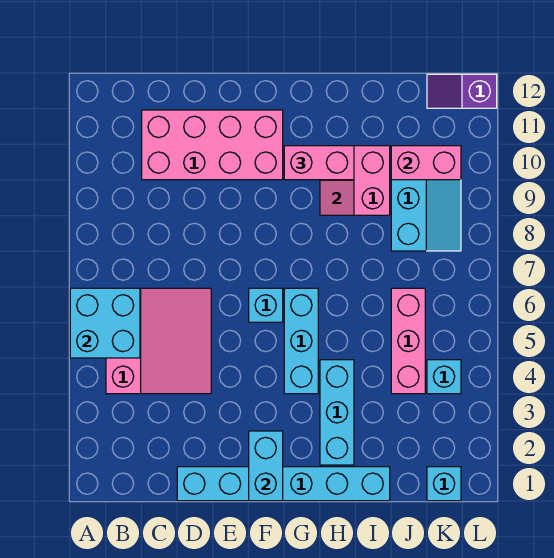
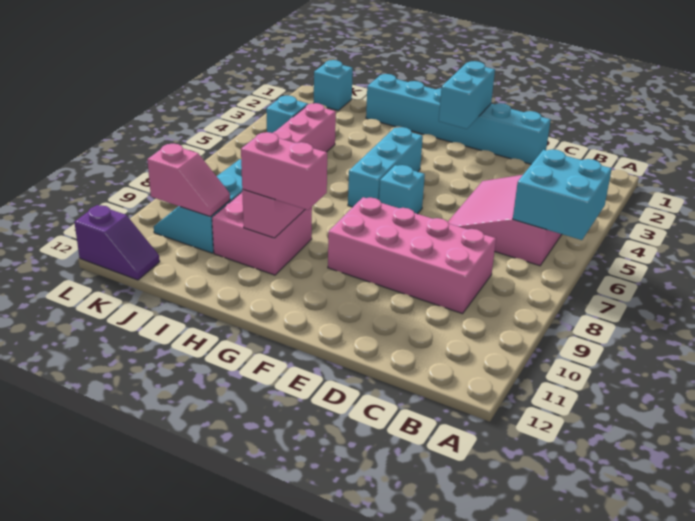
pink 2x4 brick [142,110,283,180] -> pink 2x4 brick moved to [328,197,496,314]
cyan 1x3 brick [320,360,354,465] -> none
pink 1x2 brick [391,146,461,180] -> pink 1x2 slope [147,144,230,217]

